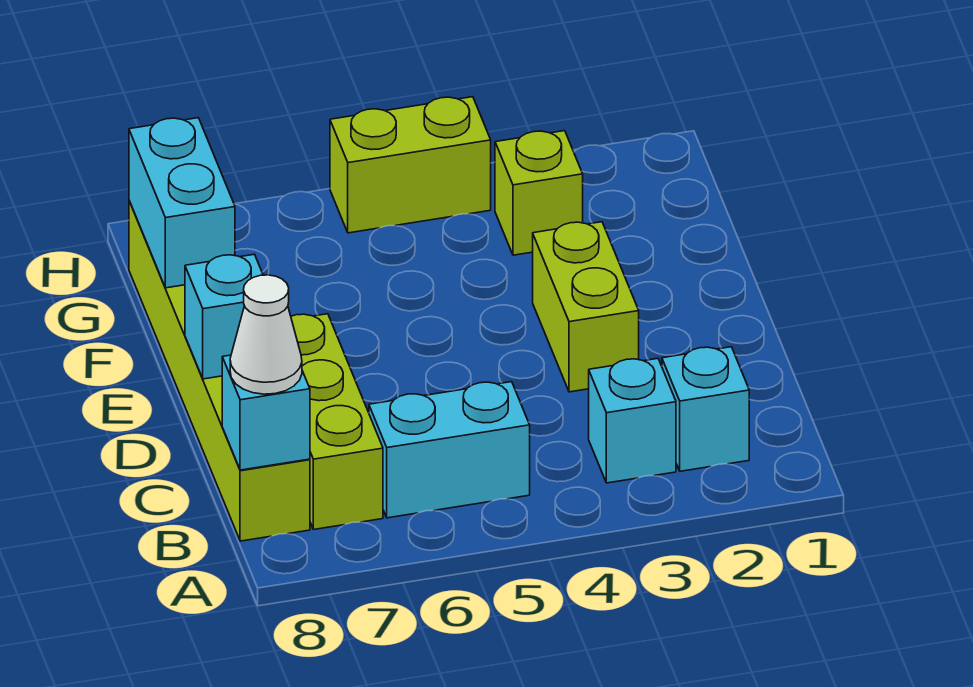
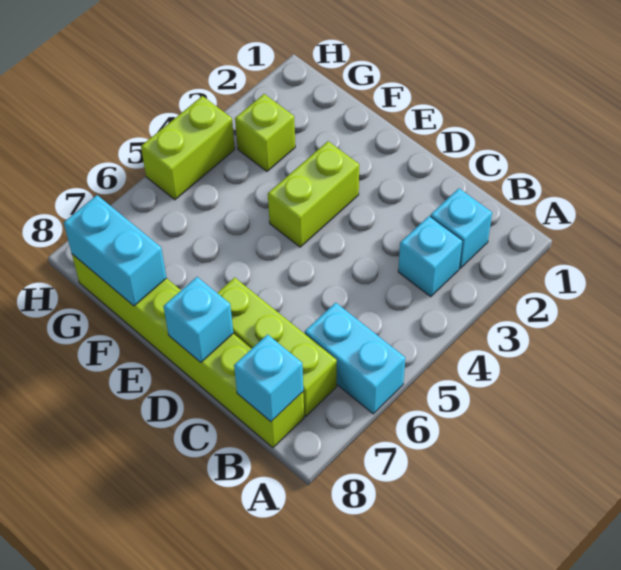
cyan 1x2 brick [369,382,530,518] -> cyan 1x2 brick turned to [305,303,405,414]
white 1x1 cone [230,275,302,394] -> none
lime 1x2 brick [533,222,639,392] -> lime 1x2 brick turned to [268,141,359,247]

